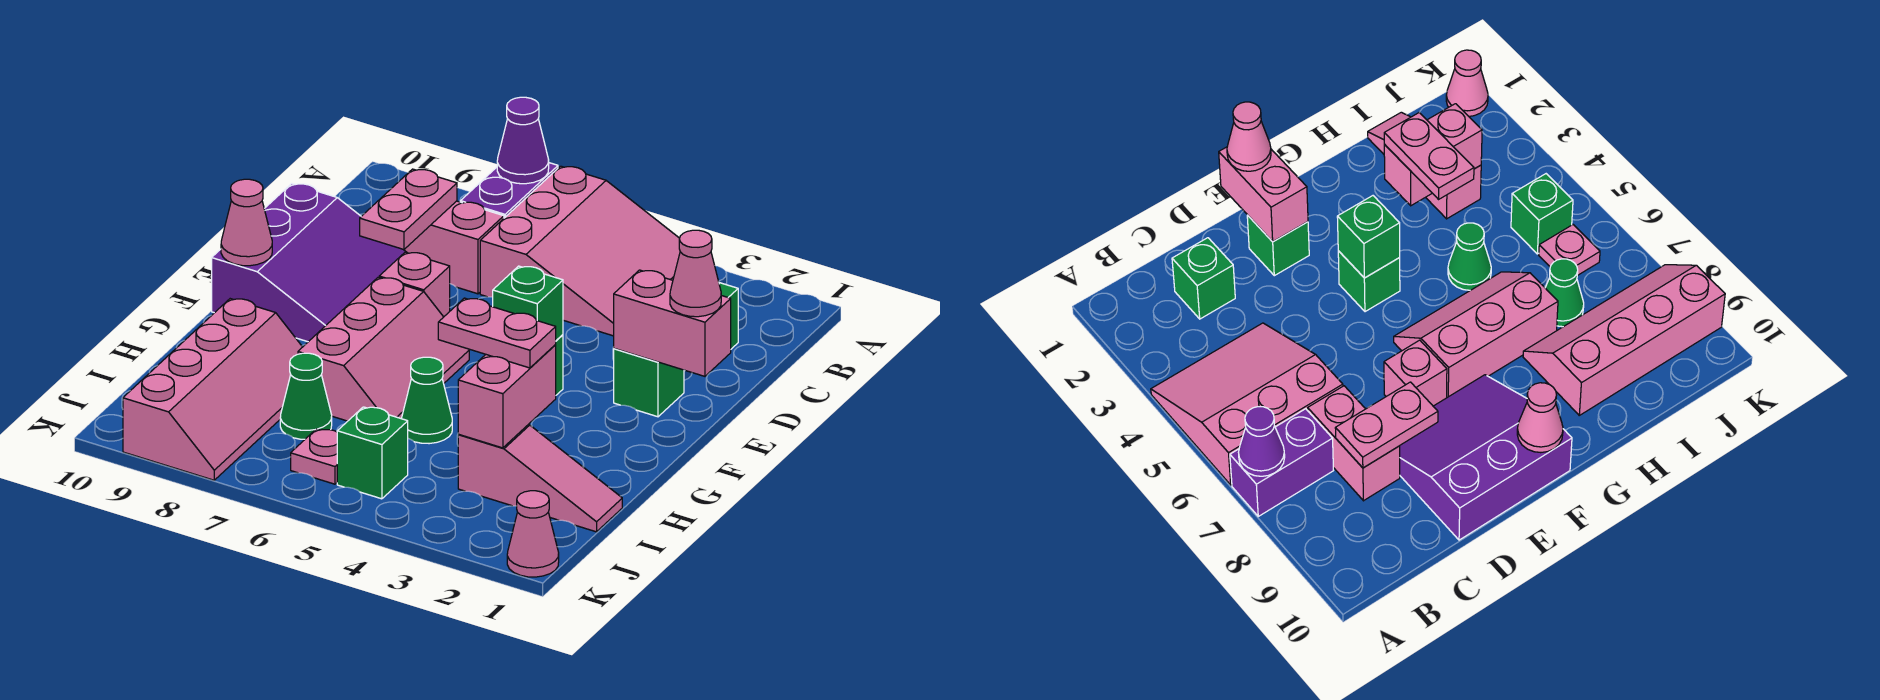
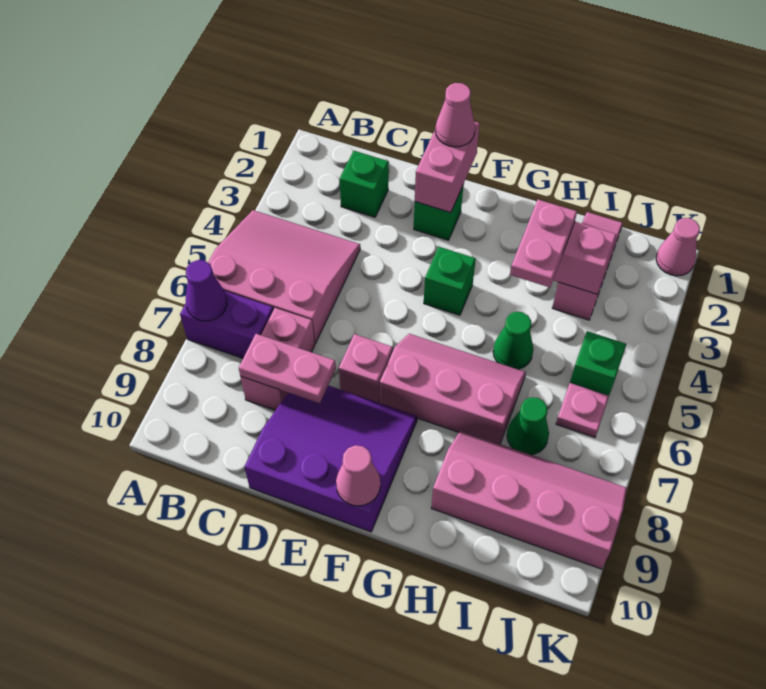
green 1x1 brick [493,266,563,340] -> none

